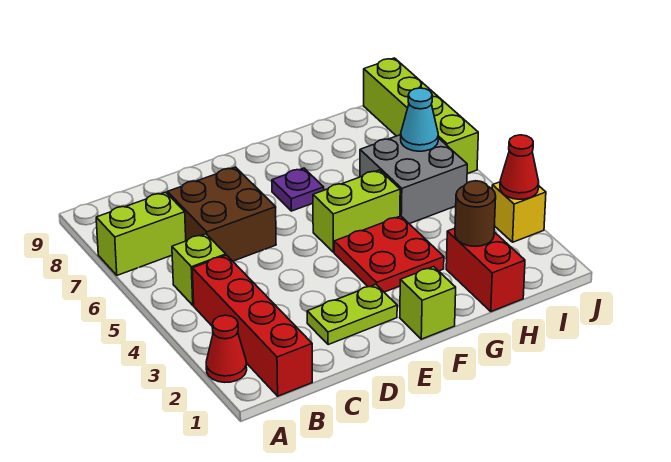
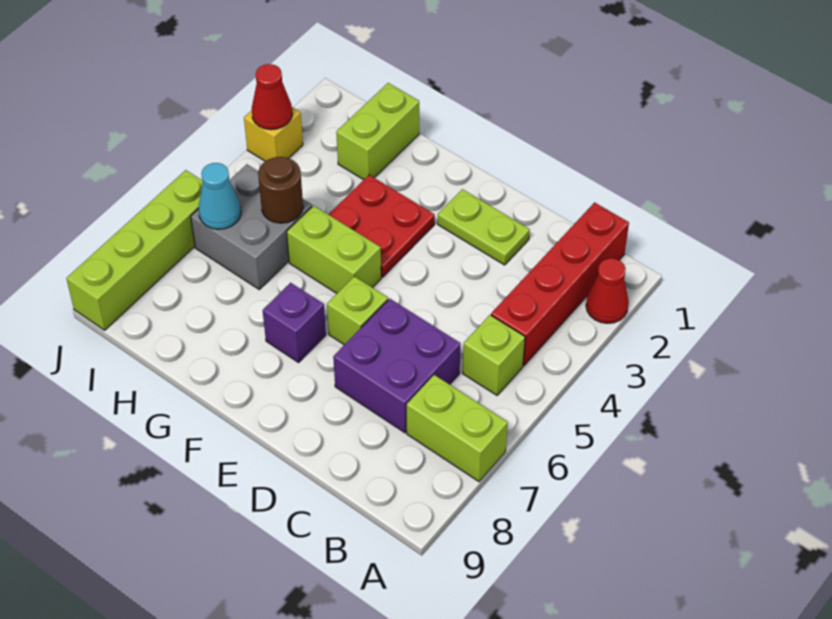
brown 2x2 brick [167,167,276,261] -> purple 2x2 brick [333,299,460,433]
lime 1x1 brick [400,267,456,339] -> lime 1x1 brick moved to [327,276,388,345]
purple 1x1 plate [272,168,324,211] -> purple 1x1 brick [263,283,326,363]
red 1x2 brick [446,228,525,312] -> lime 1x2 brick [336,83,419,180]
brown 1x1 round brick [455,181,496,246] -> brown 1x1 round brick moved to [258,157,303,223]

